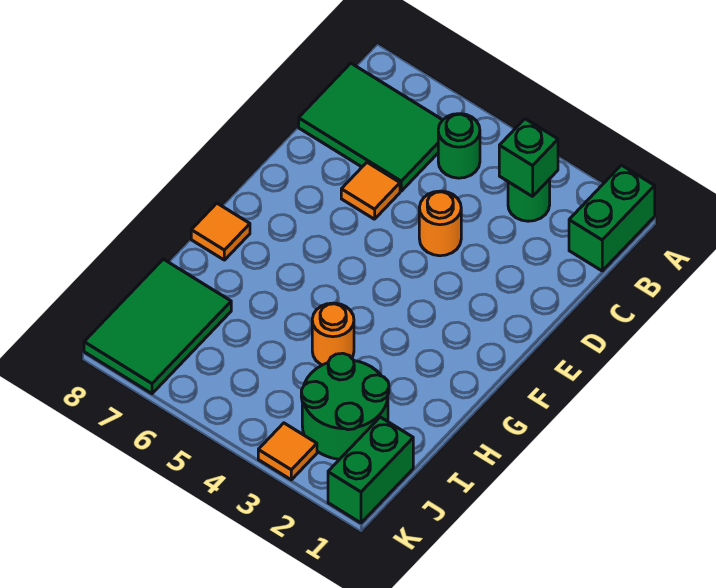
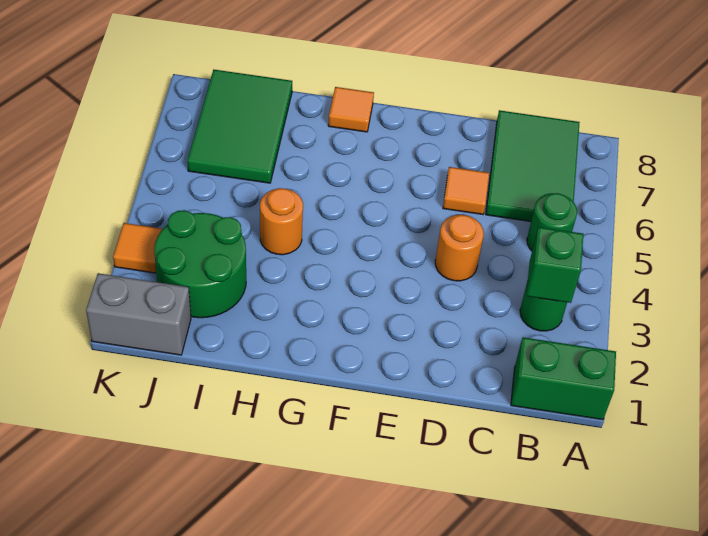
green 2x3 tile [84,259,231,393] -> green 2x3 tile turned to [187,70,292,183]
green 1x2 brick [328,417,413,523] -> grey 1x2 brick [86,273,191,355]

